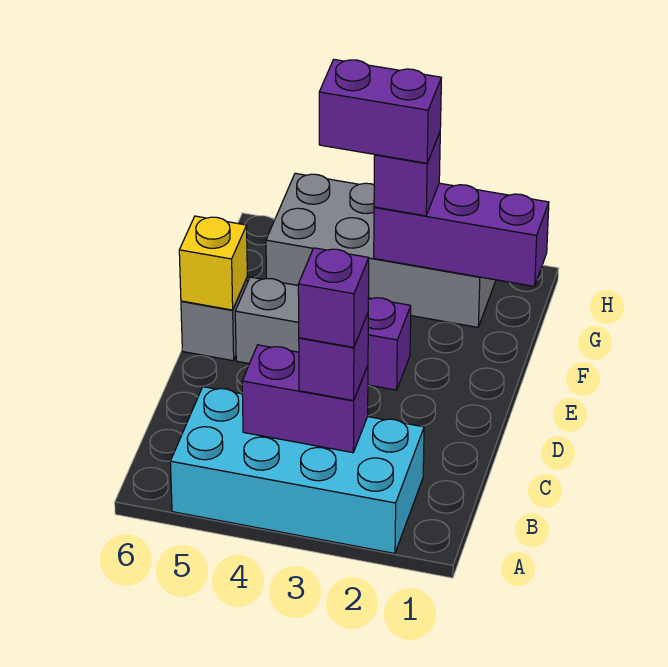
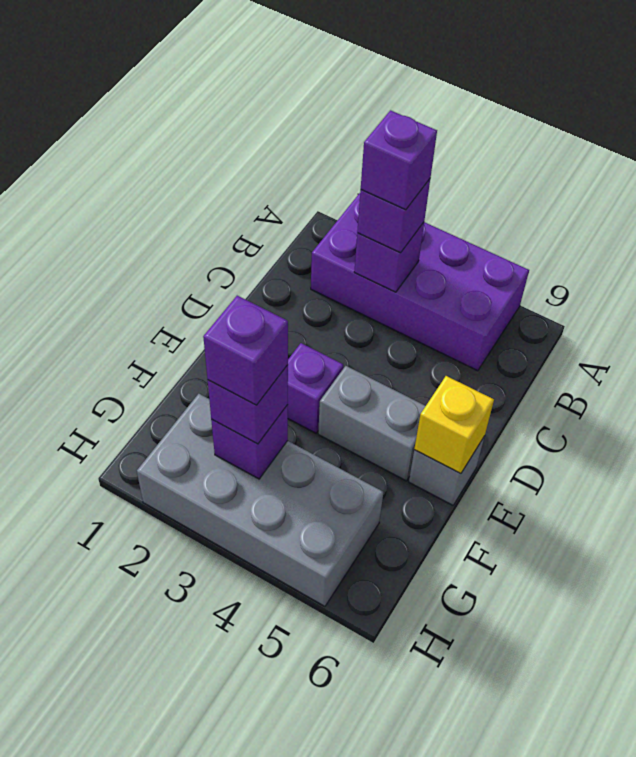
cyan 2x4 brick [170,387,424,553] -> purple 2x4 brick [311,193,529,371]
purple 1x2 brick [242,345,368,453] -> purple 1x1 brick [354,222,424,292]
purple 1x3 brick [374,183,549,286] -> purple 1x1 brick [211,405,288,479]
purple 1x2 brick [319,60,441,163] -> purple 1x1 brick [203,296,288,405]

